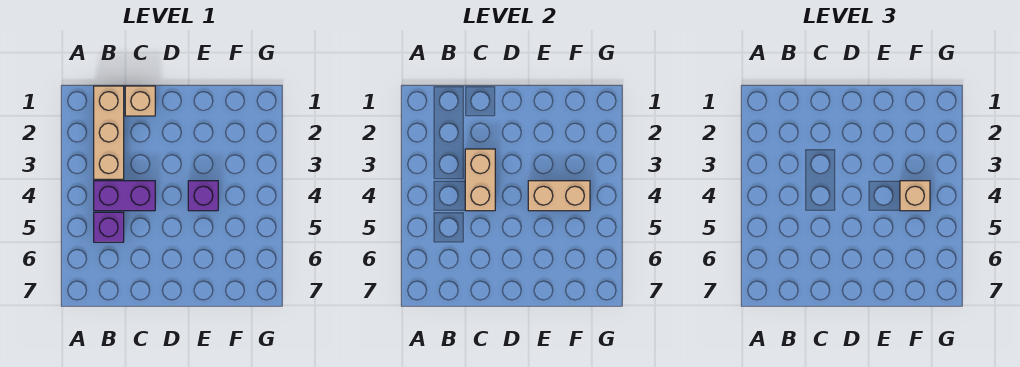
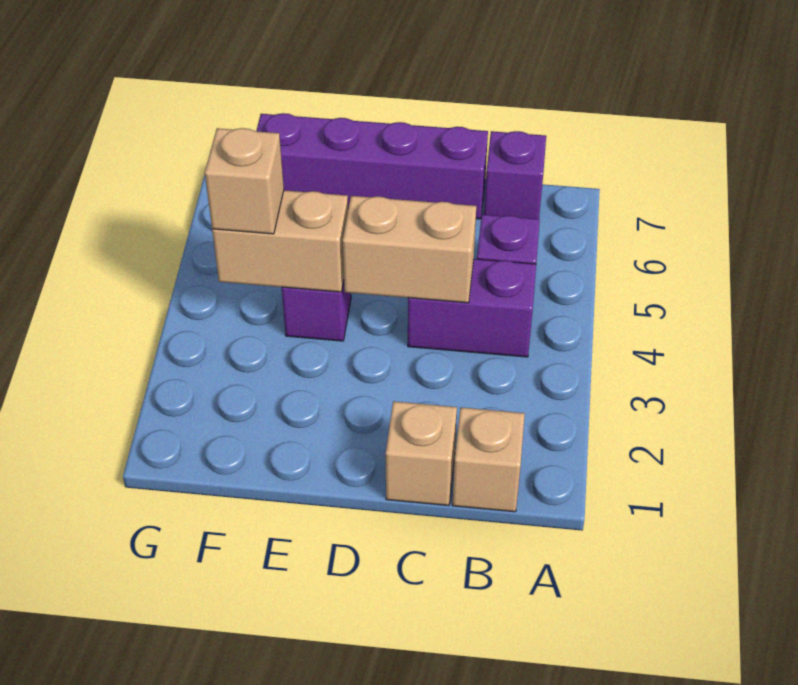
tan 1x3 brick [94,86,124,179] -> tan 1x1 brick [452,407,525,512]
none -> purple 1x1 brick [484,131,546,219]
tan 1x2 brick [465,149,495,211] -> tan 1x2 brick turned to [343,196,476,303]
none -> purple 1x4 brick [256,113,488,219]

